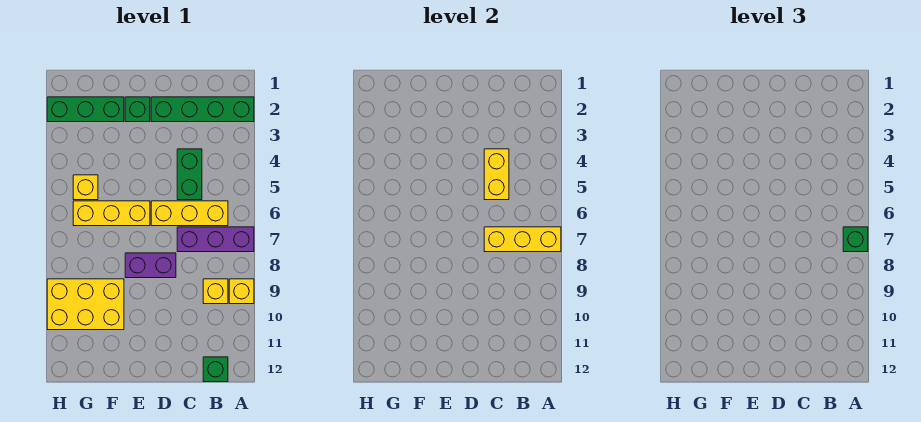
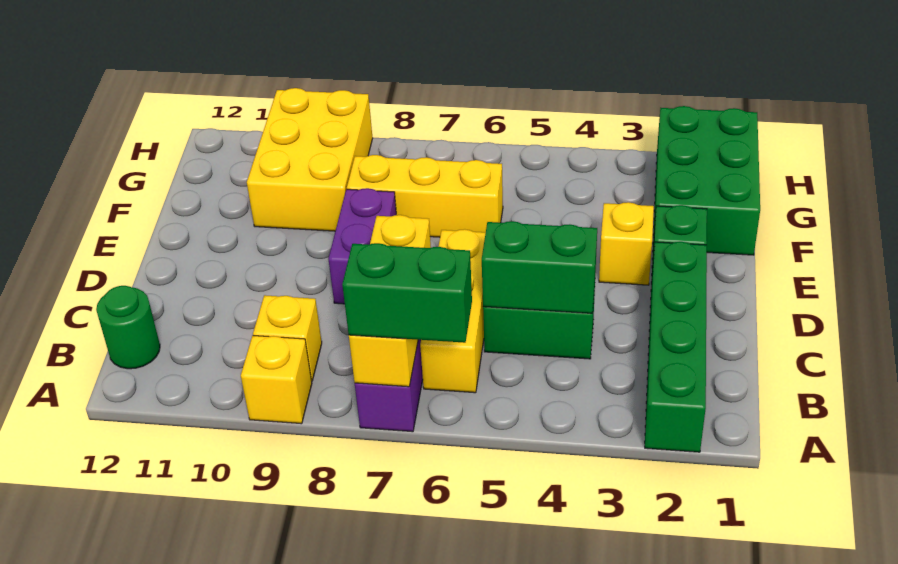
green 1x1 brick [843,227,868,252] -> green 1x2 brick [342,243,472,343]
green 1x1 brick [203,357,228,382] -> green 1x1 round brick [96,286,160,369]
yellow 1x2 brick [484,149,509,200] -> green 1x2 brick [482,221,597,313]
yellow 1x3 brick [73,201,150,226] -> yellow 1x3 brick turned to [347,155,503,237]
green 1x3 brick [47,97,124,122] -> green 2x3 brick [653,106,760,255]
yellow 1x1 brick [73,175,98,200] -> yellow 1x1 brick moved to [599,202,654,285]

